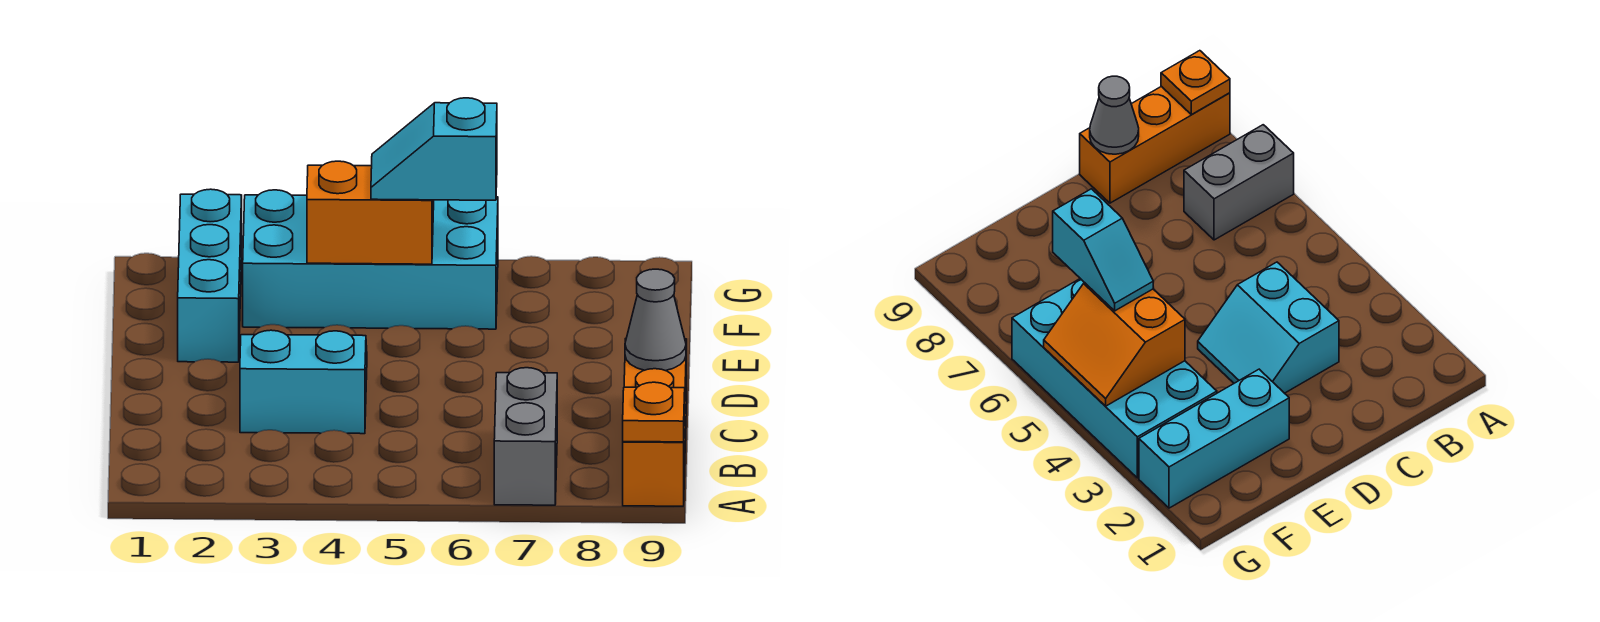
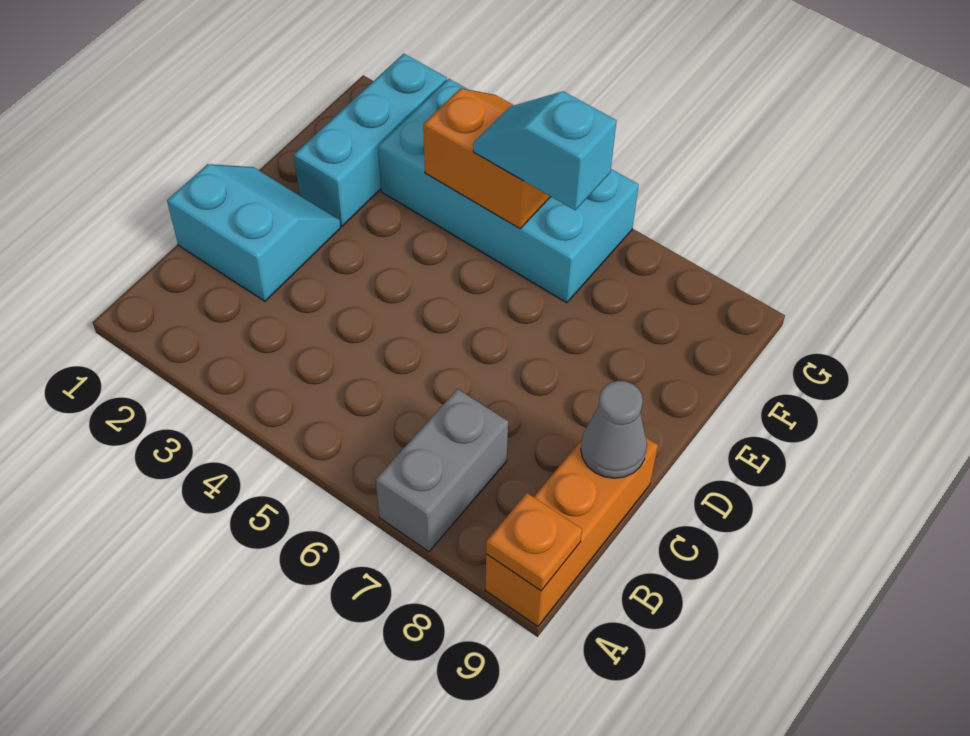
cyan 2x2 slope [240,330,367,434] -> cyan 2x2 slope moved to [167,164,341,301]

